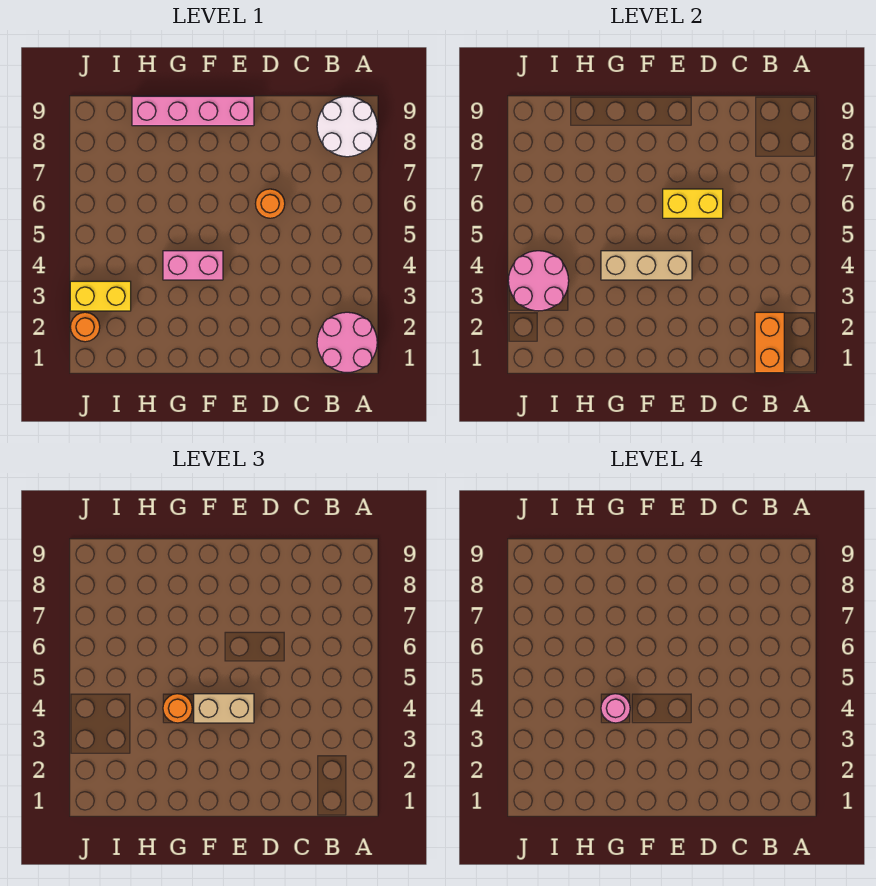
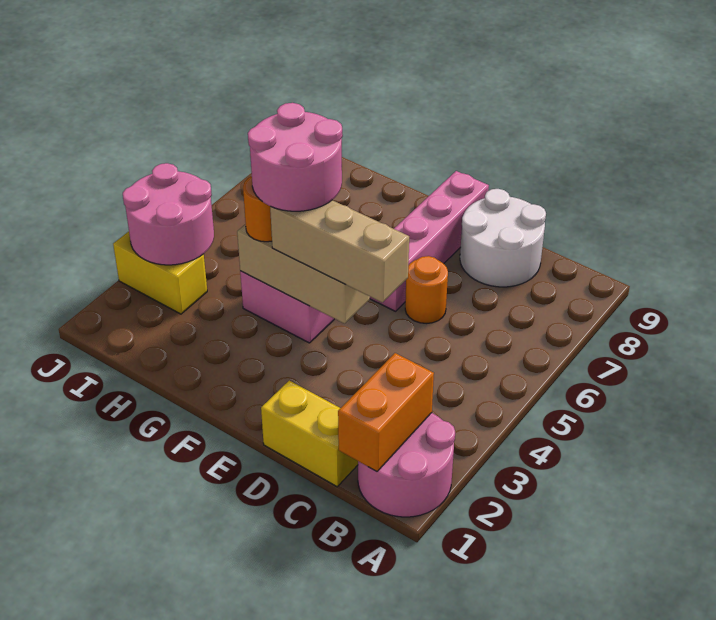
white 2x2 round brick [317,96,377,157] -> white 2x2 round brick moved to [460,189,546,287]
yellow 1x2 brick [663,189,723,218] -> yellow 1x2 brick moved to [261,380,358,487]
tan 1x2 brick [194,694,254,723] -> tan 1x3 brick [270,200,409,302]
pink 1x4 brick [132,96,254,126] -> pink 1x4 brick turned to [370,171,489,311]
pink 1x1 round brick [601,694,630,723] -> pink 2x2 round brick [248,103,343,211]
orange 1x1 round brick [70,312,100,342] -> none

